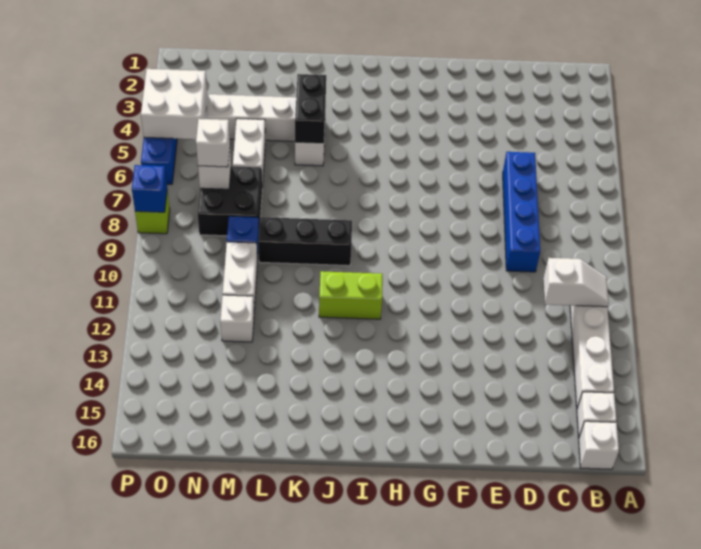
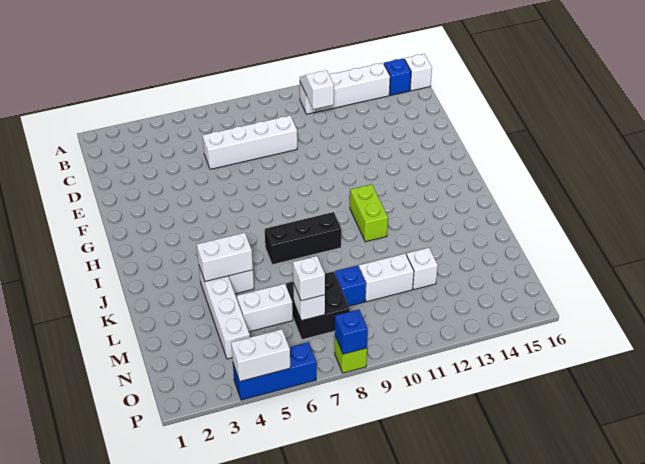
white 1x1 brick [577,392,616,438] -> blue 1x1 brick [384,58,411,95]
blue 1x4 brick [503,152,540,272] -> white 1x4 brick [203,116,297,169]
black 1x3 brick [258,217,352,266] -> black 1x3 brick turned to [265,212,341,265]
black 1x2 brick [295,74,326,144] -> white 1x2 brick [197,233,253,282]
white 2x2 brick [141,69,207,139] -> white 1x2 brick [231,329,290,381]

